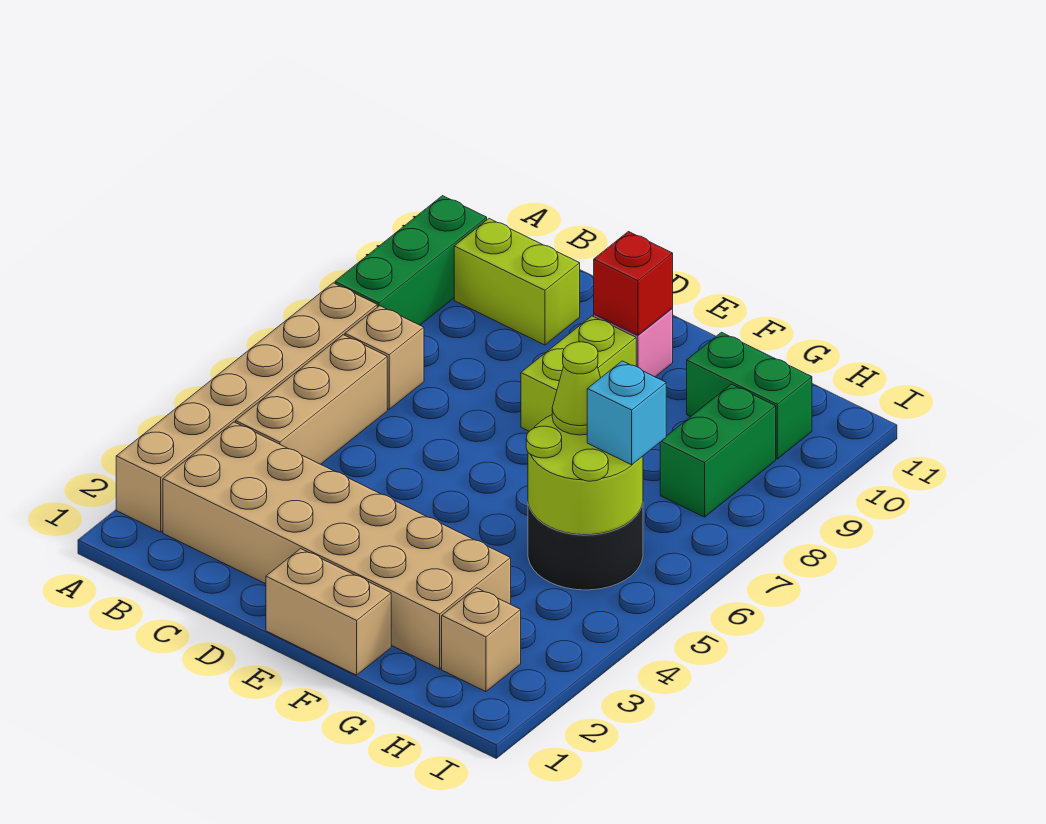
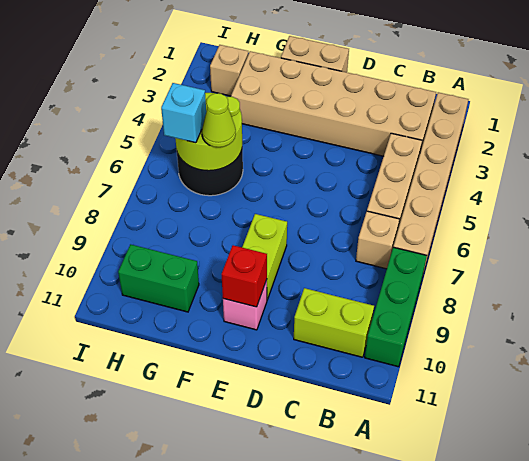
green 1x2 brick [660,384,776,517] -> none

